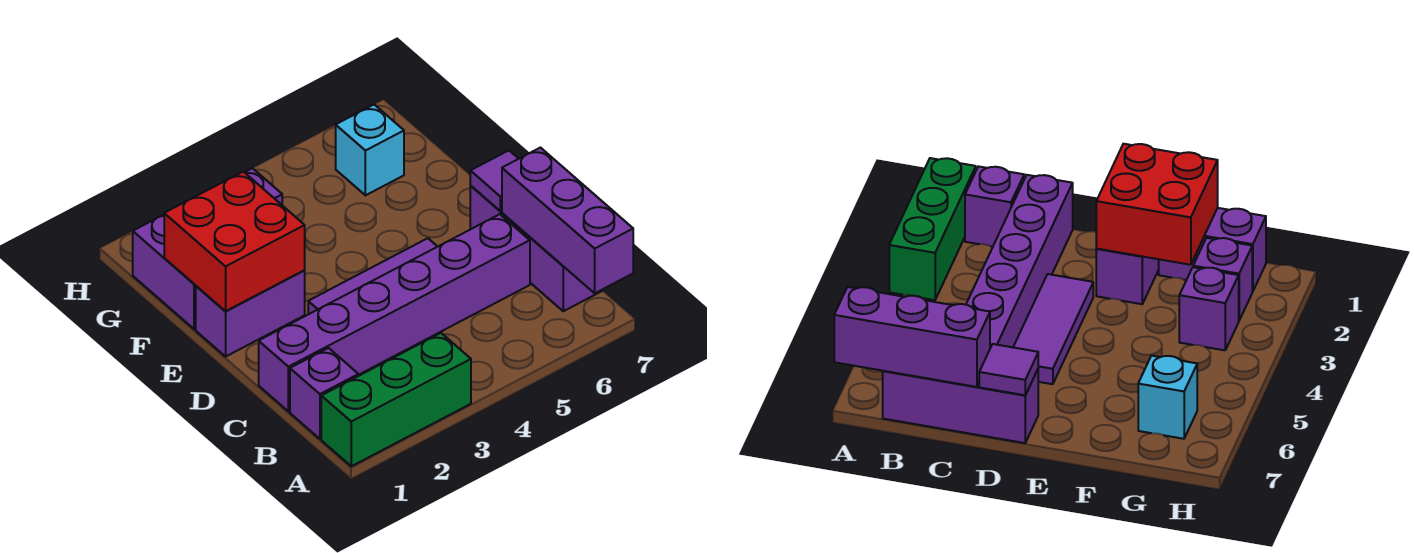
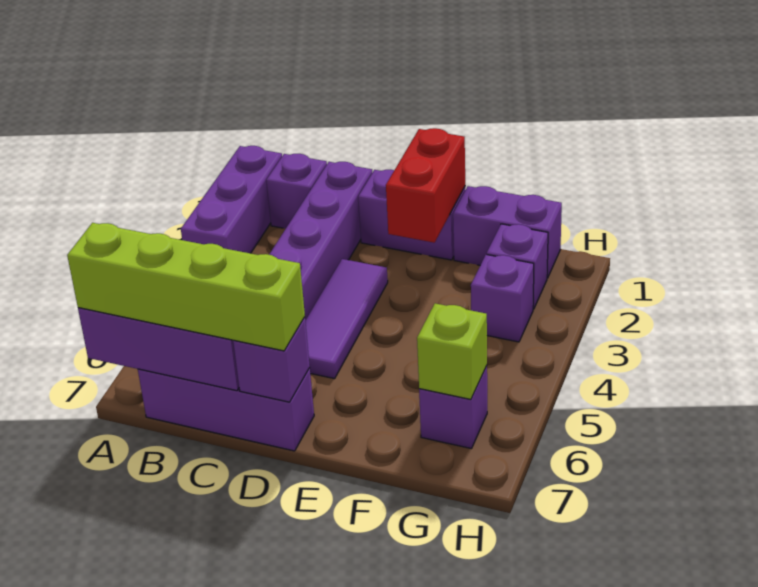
green 1x3 brick [321,333,471,466] -> purple 1x3 brick [181,146,282,253]
none -> lime 1x4 brick [67,223,305,351]
purple 1x1 tile [470,151,519,211] -> purple 1x1 brick [233,317,310,402]
purple 1x2 brick [196,271,305,356] -> purple 1x2 brick turned to [358,170,465,260]
red 2x2 brick [164,172,305,311] -> red 1x2 brick [386,128,465,243]
cyan 1x1 brick [336,105,404,195] -> purple 1x1 brick [419,366,487,449]
none -> lime 1x1 brick [417,303,487,399]

